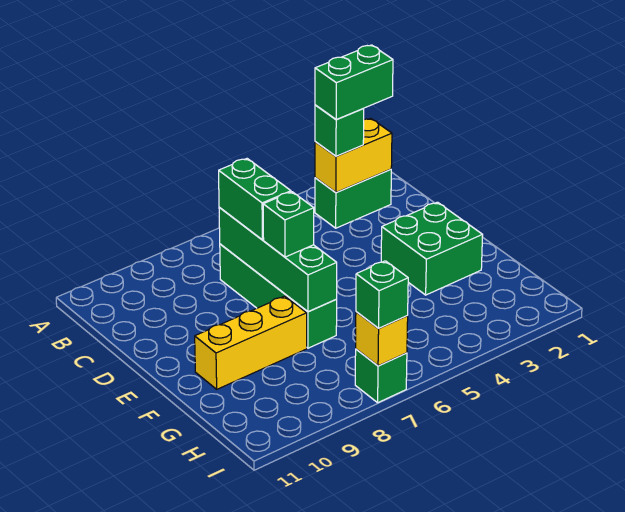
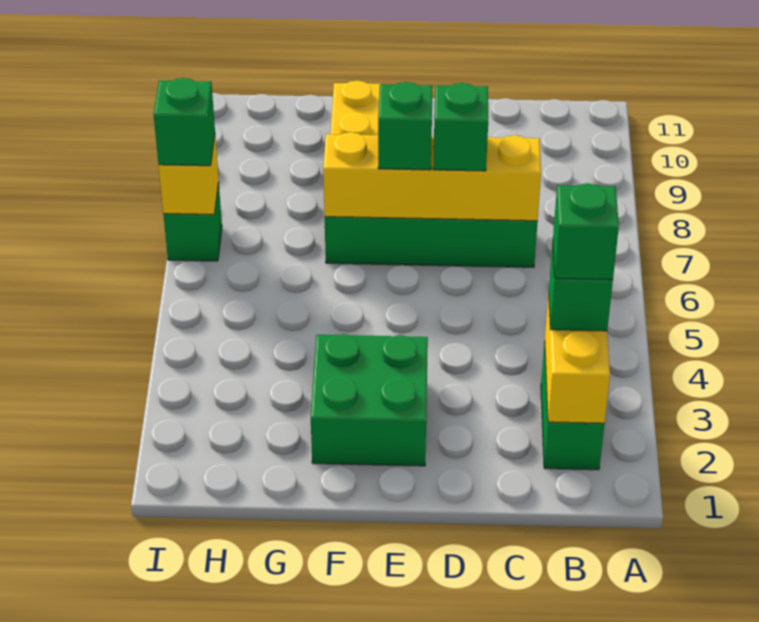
green 1x2 brick [315,45,393,120] -> green 1x1 brick [553,183,619,280]
green 1x4 brick [219,208,337,312] -> yellow 1x4 brick [323,132,541,221]
green 1x2 brick [219,159,291,240] -> green 1x1 brick [433,83,488,171]

